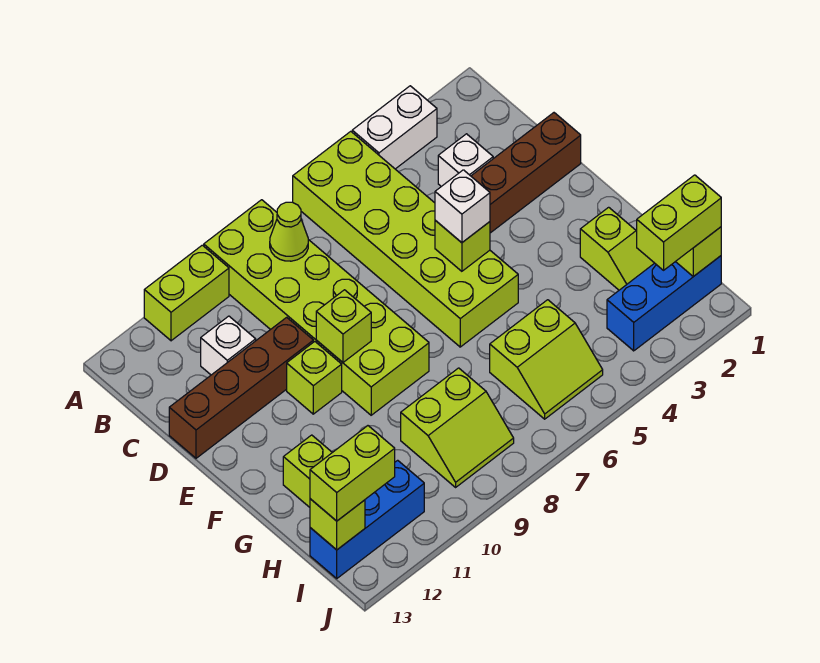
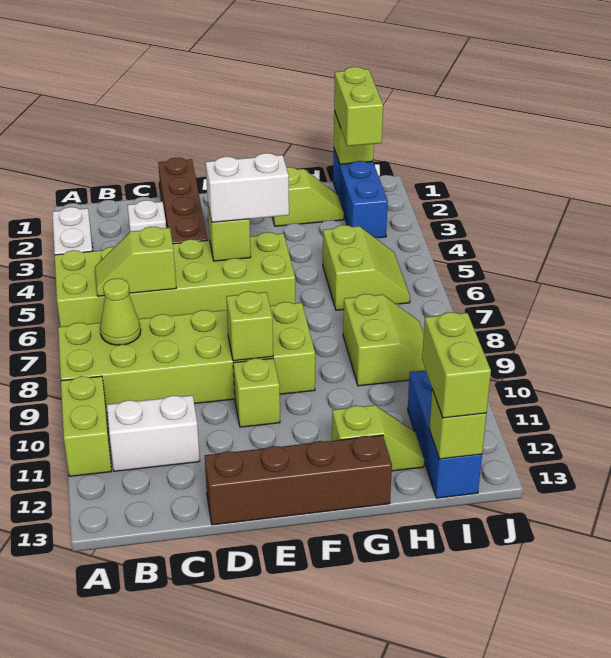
none -> lime 1x2 slope [95,227,176,296]
white 1x1 brick [201,316,256,375] -> white 1x2 brick [107,395,200,471]
brown 1x4 brick [169,317,313,458] -> brown 1x4 brick turned to [205,435,392,525]
white 1x1 brick [435,170,490,243] -> white 1x2 brick [206,153,289,222]

